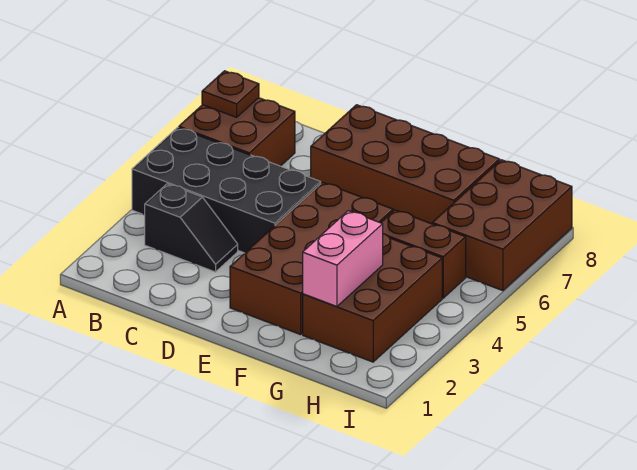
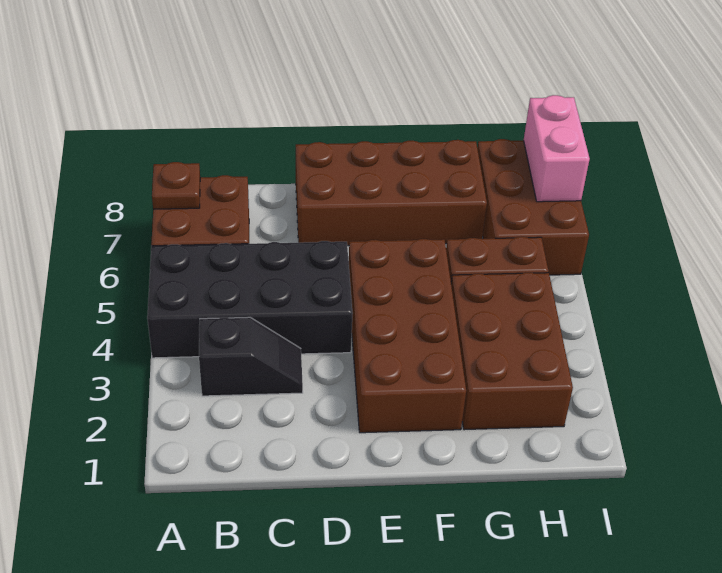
pink 1x2 brick [303,211,383,306] -> pink 1x2 brick moved to [524,95,590,202]

